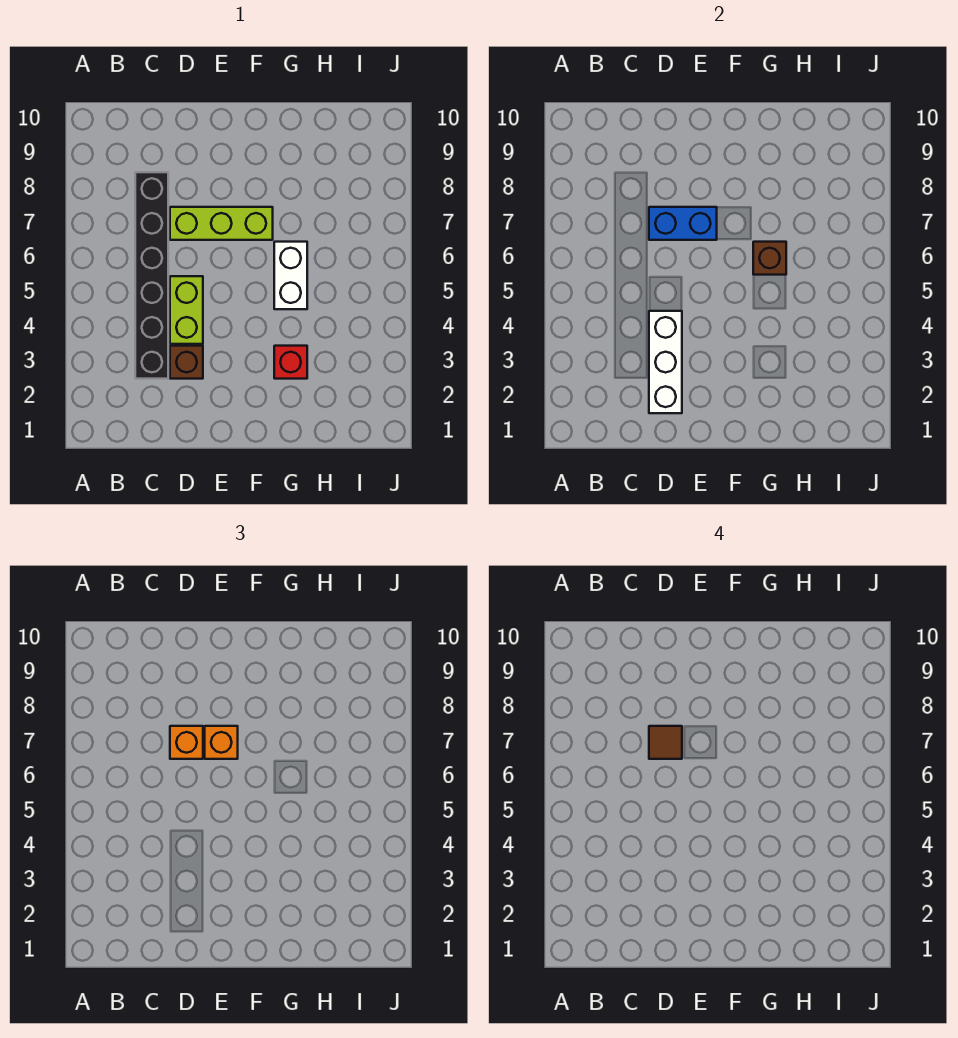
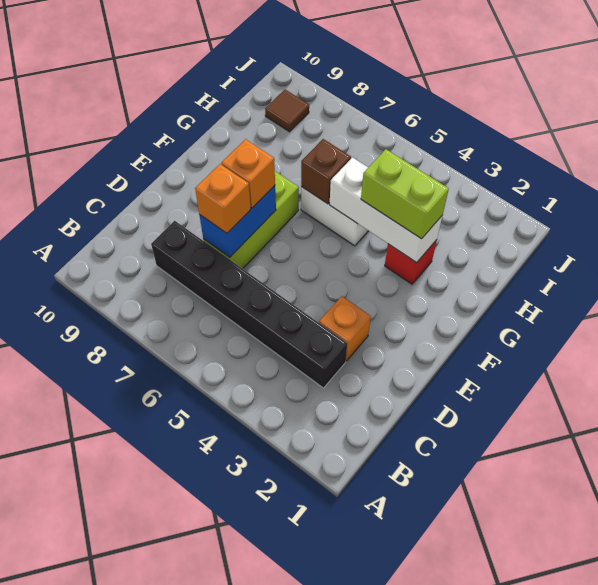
white 1x3 brick [649,311,682,413] -> white 1x3 brick moved to [330,158,443,263]
brown 1x1 brick [170,346,203,379] -> orange 1x1 brick [319,296,371,361]
lime 1x2 brick [170,276,203,344] -> lime 1x2 brick moved to [361,149,449,239]
brown 1x1 tile [649,726,682,759] -> brown 1x1 tile moved to [265,90,309,132]

